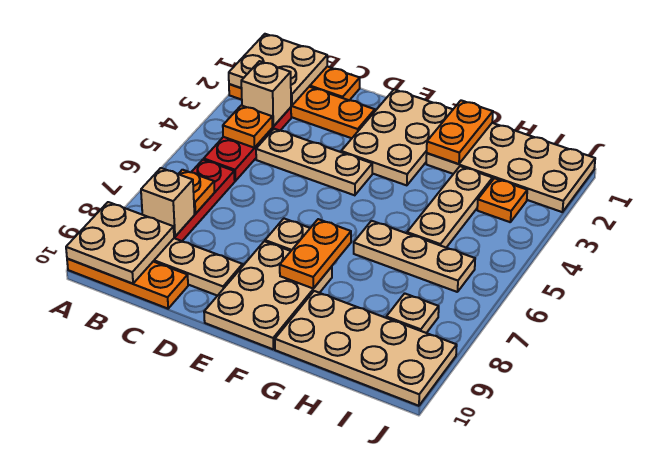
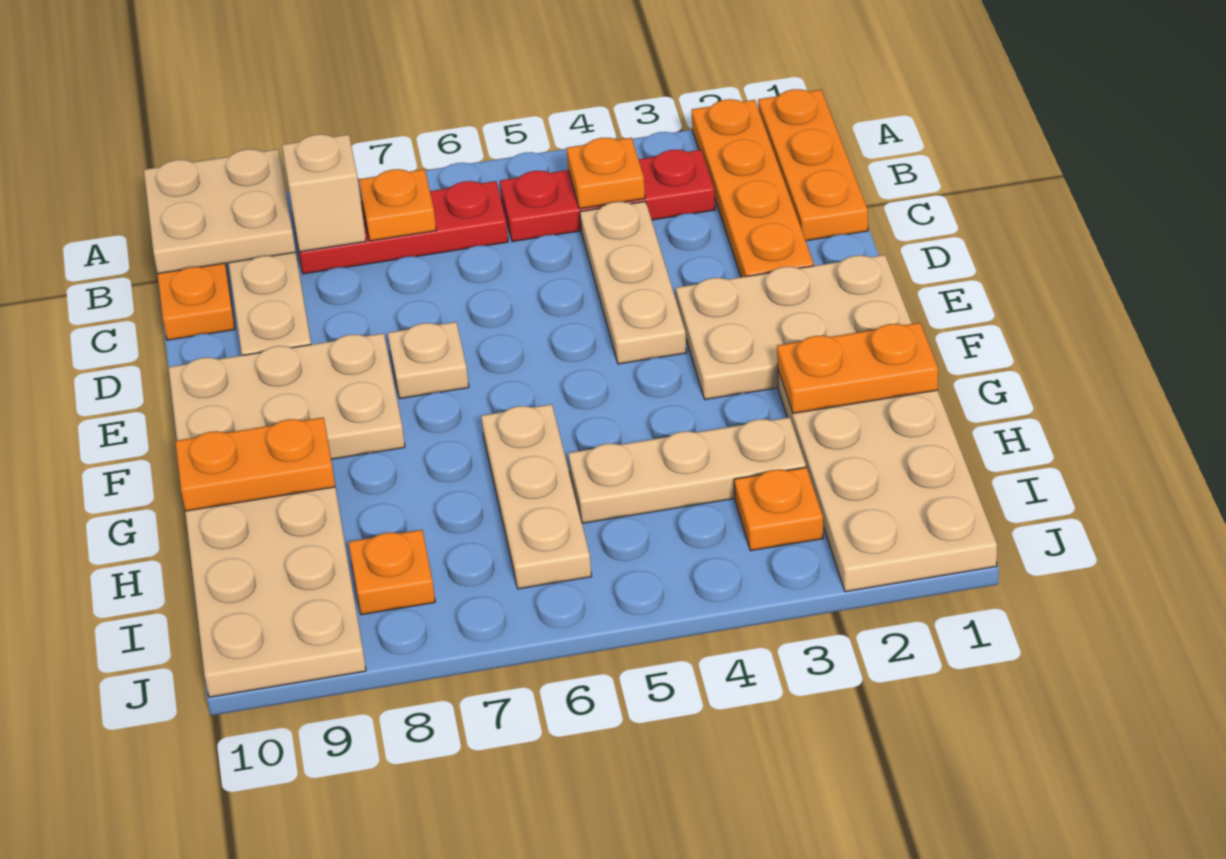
tan 2x2 plate [229,34,327,106] -> none
tan 1x1 brick [241,61,291,126] -> none
orange 1x2 plate [280,219,351,288] -> orange 1x2 plate moved to [175,417,335,511]
tan 1x1 plate [386,293,439,333] -> orange 1x1 plate [349,530,435,615]

